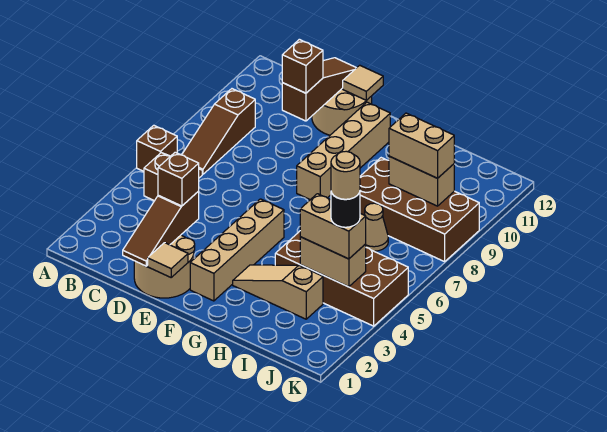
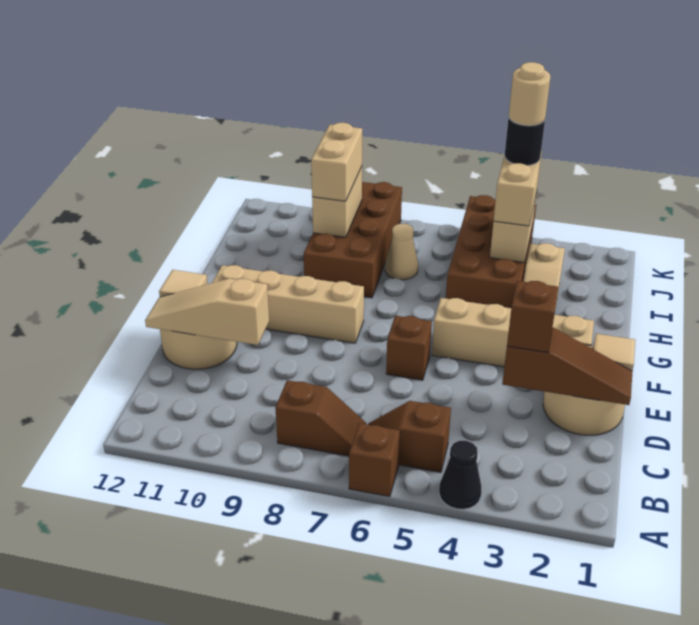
none -> black 1x1 cone [439,441,481,509]
brown 1x3 slope [182,89,255,174] -> brown 1x2 slope [275,380,366,456]
brown 1x3 slope [282,58,356,121] -> tan 1x3 slope [145,278,269,345]
brown 1x1 brick [282,39,323,93] -> brown 1x1 brick moved to [386,316,432,380]

